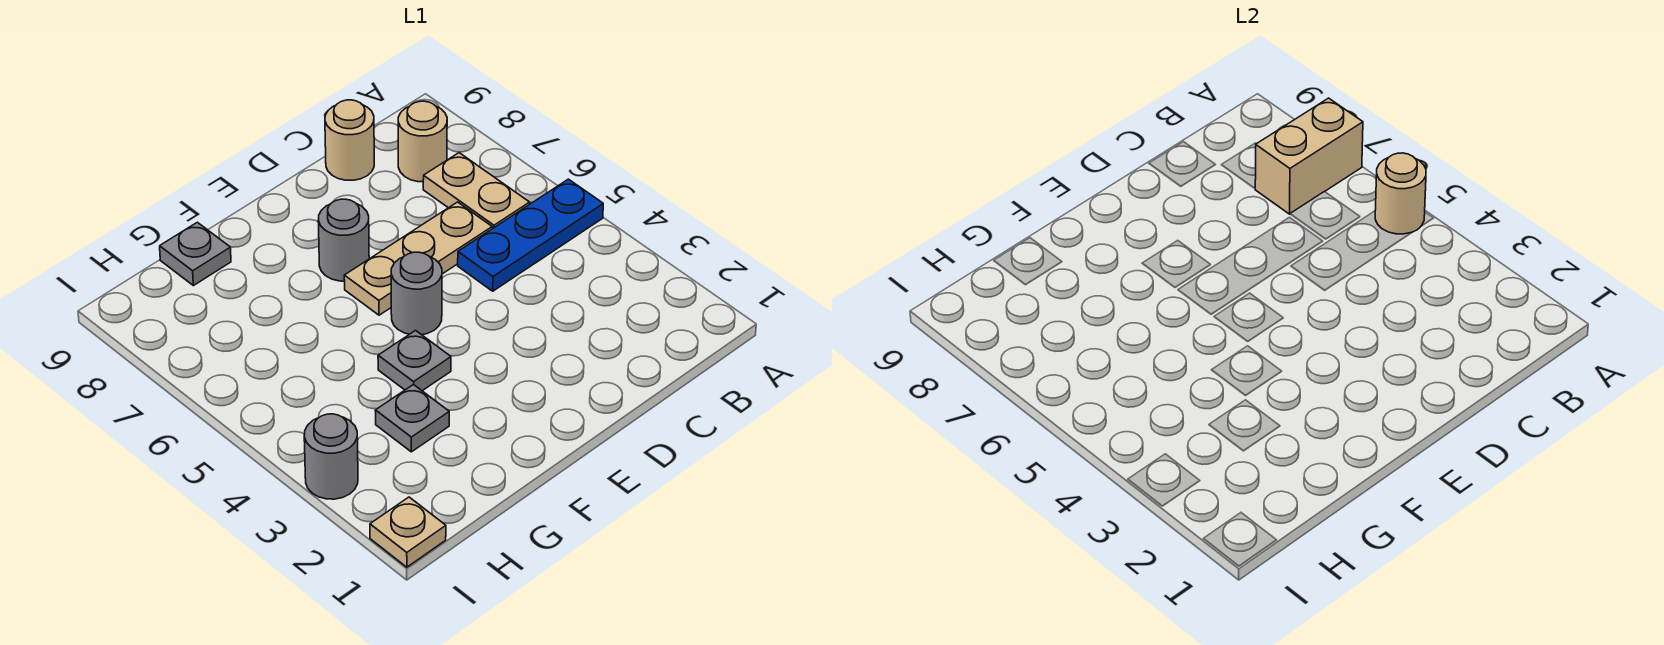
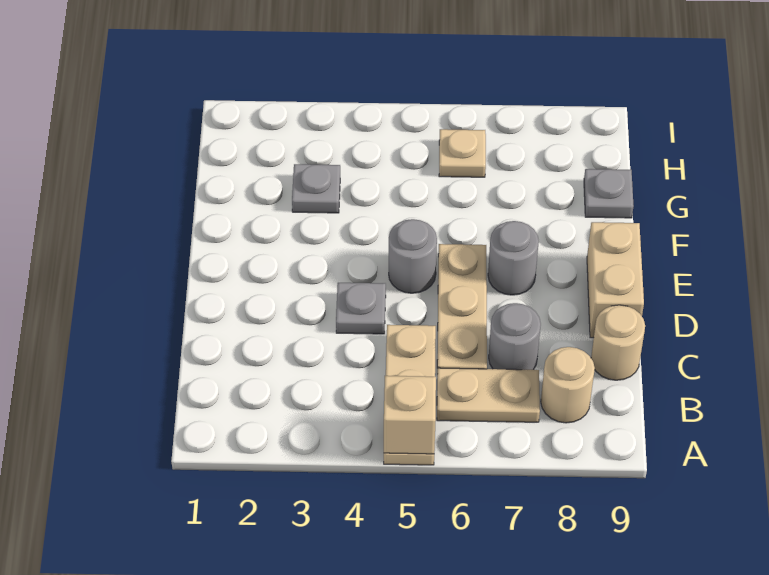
blue 1x3 plate [458,179,603,291] -> tan 1x3 plate [384,325,436,465]
tan 1x1 round brick [1375,153,1426,234] -> tan 1x1 brick [384,376,436,454]
tan 1x2 brick [1255,98,1363,214] -> tan 1x2 brick moved to [587,222,644,338]
grey 1x1 plate [378,331,451,391] -> grey 1x1 plate moved to [336,283,386,334]
tan 1x1 plate [370,497,446,567] -> tan 1x1 plate moved to [439,129,486,177]
grey 1x1 round brick [304,414,358,499] -> grey 1x1 round brick moved to [489,303,541,370]

